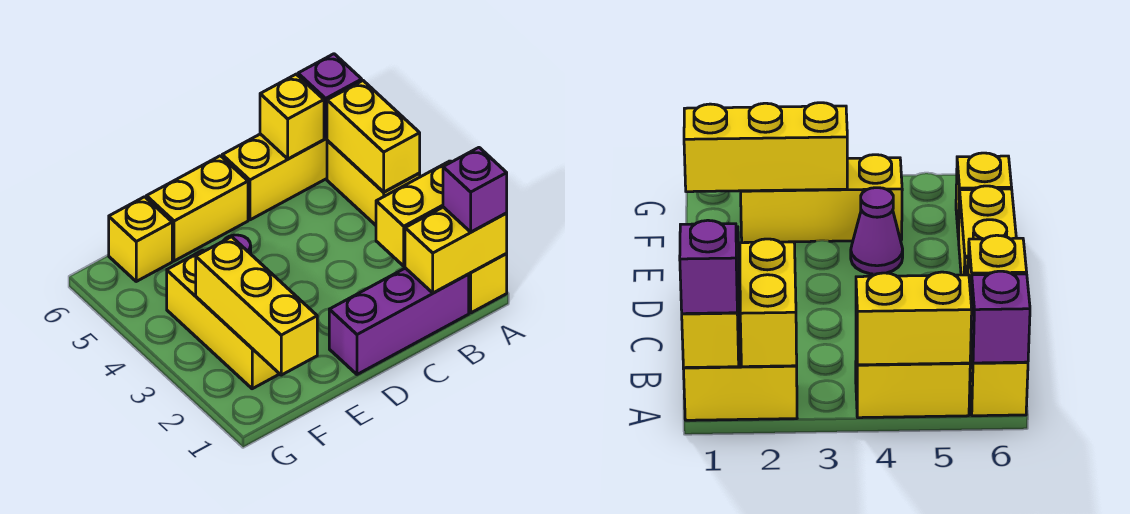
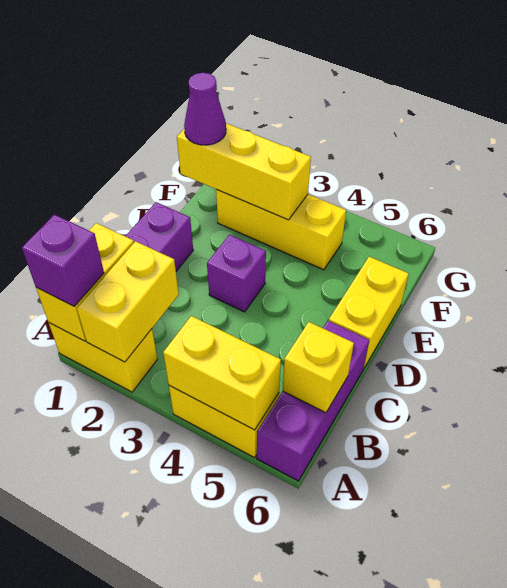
yellow 1x3 brick [222,134,327,220] -> purple 1x3 brick [257,321,369,481]
purple 1x1 brick [298,54,362,138] -> purple 1x1 brick moved to [207,235,266,312]
purple 1x1 cone [851,188,903,274] -> purple 1x1 cone moved to [184,73,226,145]
yellow 1x1 brick [109,197,172,281] -> none

